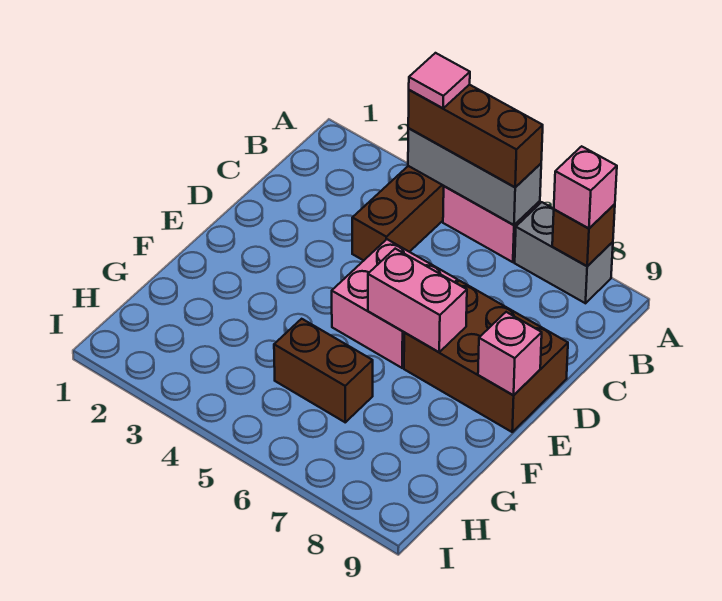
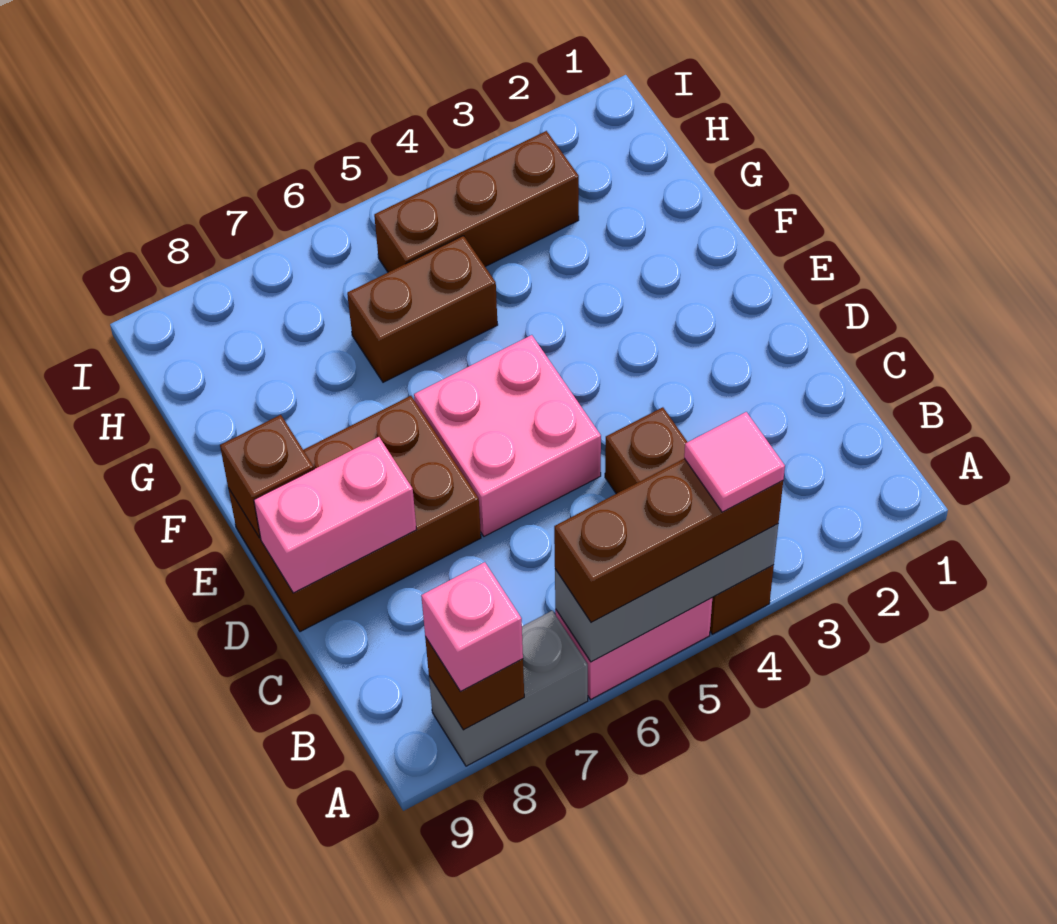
pink 1x2 brick [368,249,467,352] -> pink 1x2 brick moved to [254,437,417,593]
pink 1x1 brick [478,312,542,395] -> brown 1x1 brick [220,415,314,538]
none -> brown 1x3 brick [374,131,579,272]

